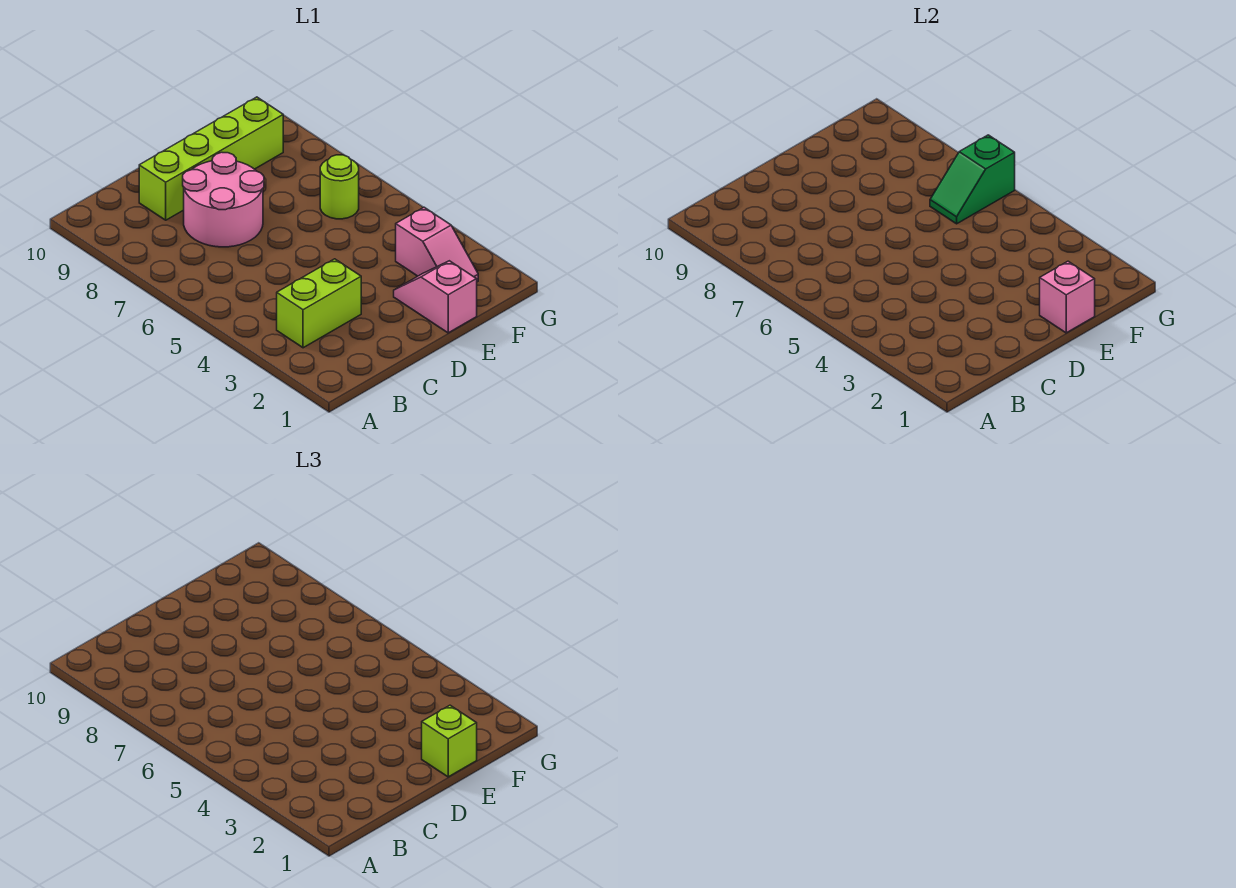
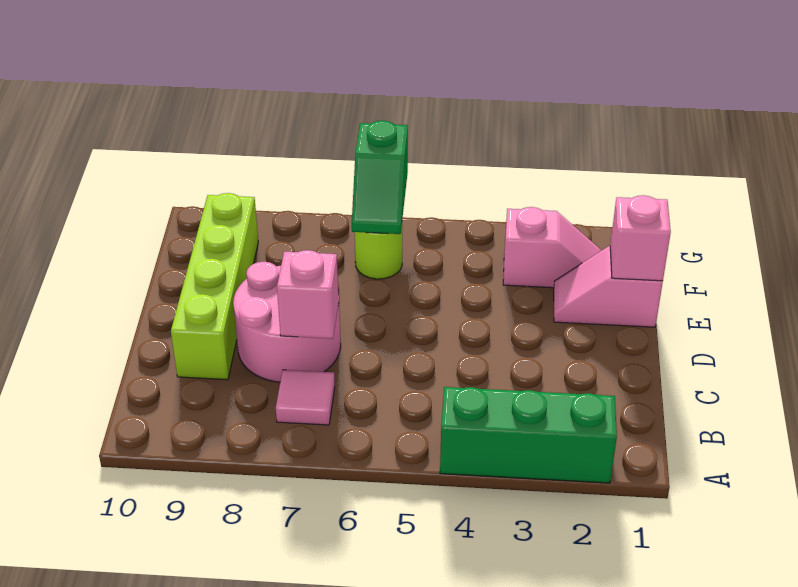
none -> green 1x3 brick [440,387,617,483]
lime 1x2 brick [277,259,361,348] -> none
none -> pink 1x1 tile [276,370,335,425]
none -> pink 1x1 brick [277,250,339,339]
lime 1x1 brick [422,705,477,777] -> none

